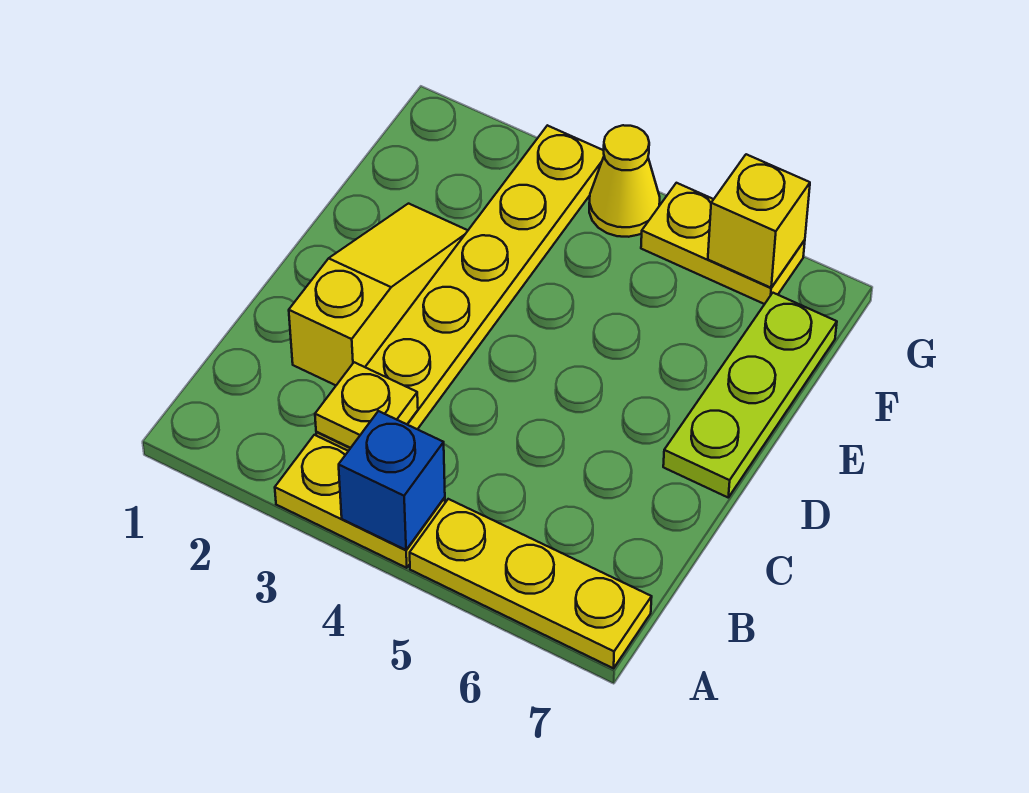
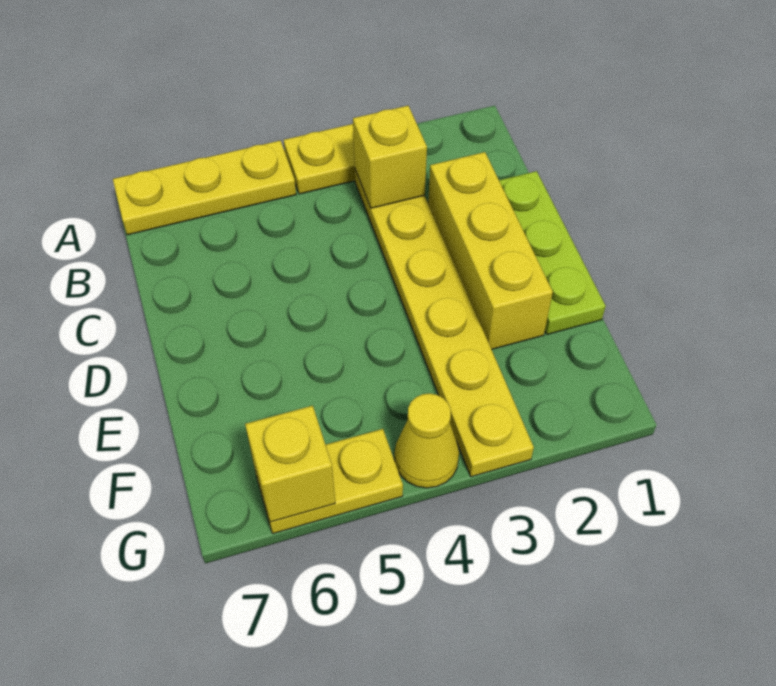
blue 1x1 brick [339,411,445,550] -> none
yellow 1x1 plate [315,362,418,448] -> yellow 1x1 brick [353,106,427,208]
yellow 1x3 slope [289,204,468,385] -> yellow 1x3 brick [428,152,553,349]
lime 1x3 plate [663,293,837,497] -> lime 1x3 plate moved to [499,171,606,334]

